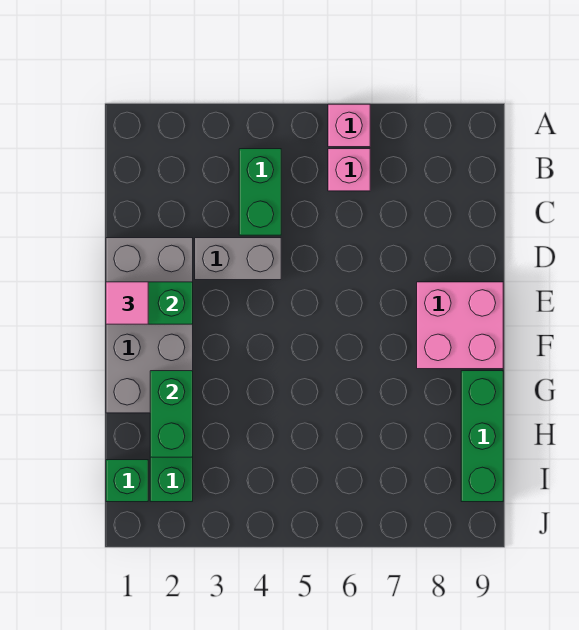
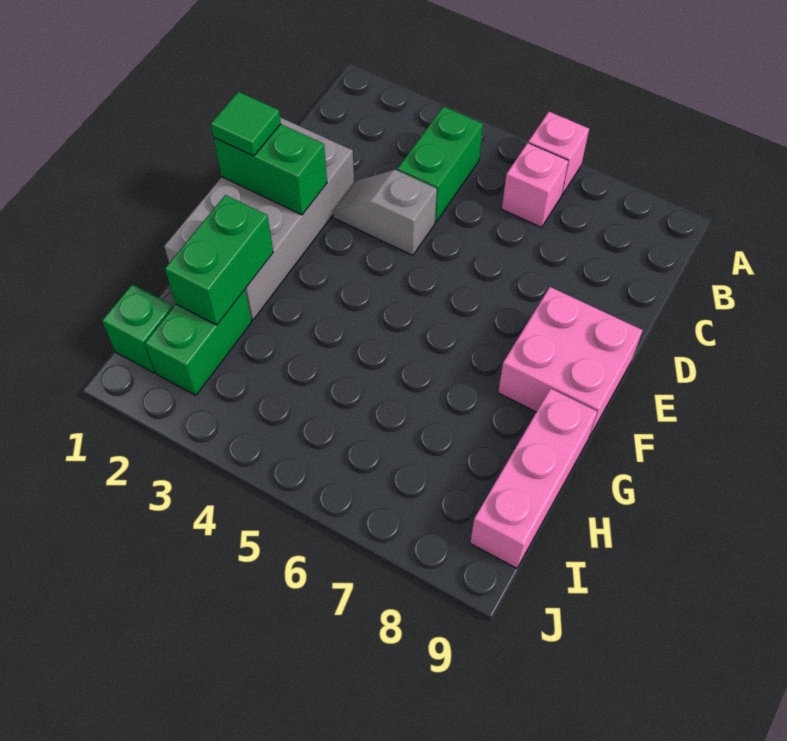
grey 1x2 brick [195,238,281,280] -> grey 1x2 slope [333,170,437,255]
pink 1x1 tile [106,282,148,324] -> green 1x1 tile [211,92,281,156]
green 1x3 brick [461,371,503,502] -> pink 1x3 brick [470,389,597,568]

